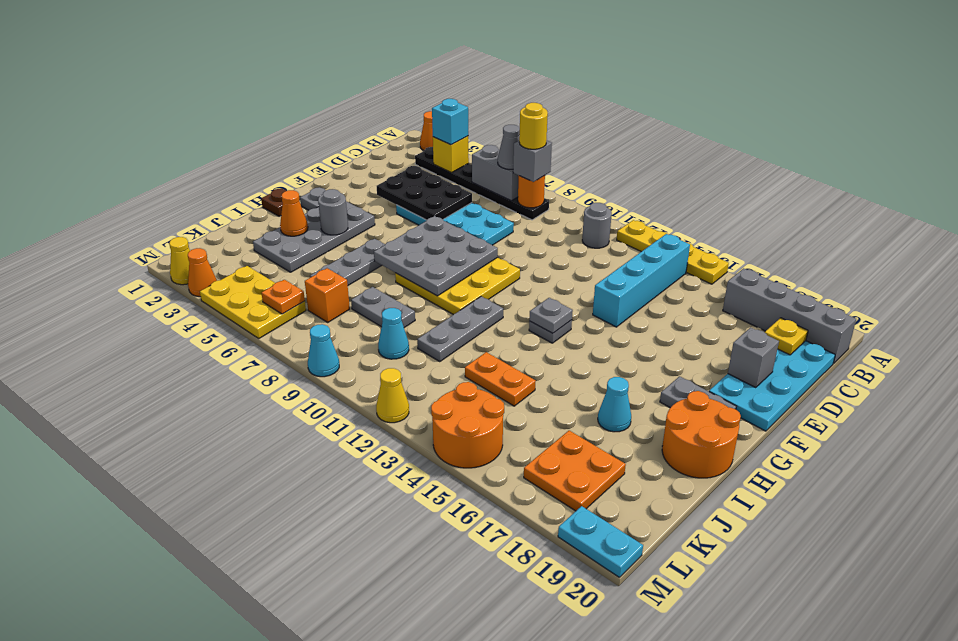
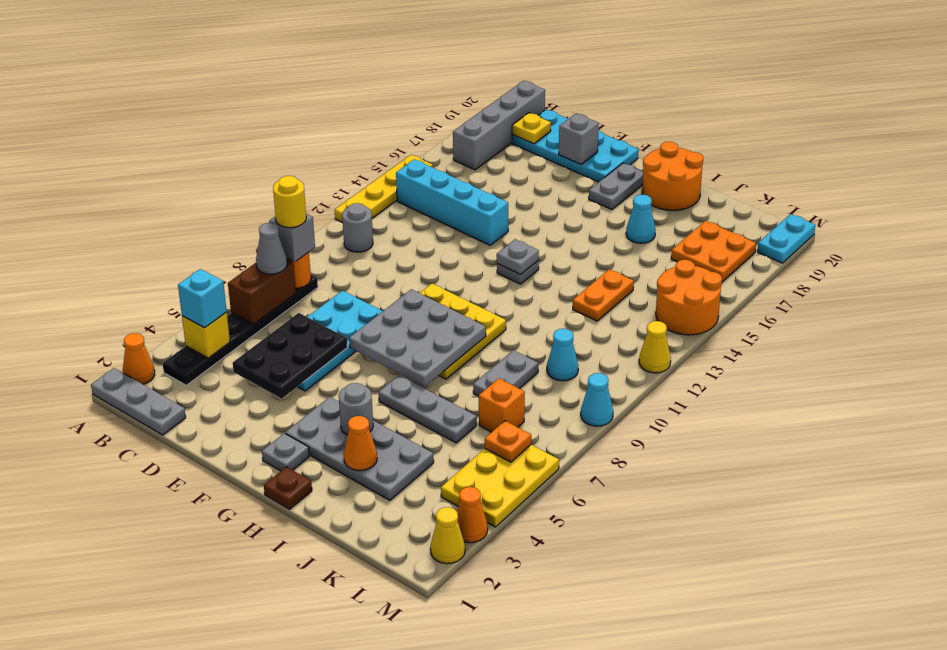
grey 1x2 brick [472,145,519,201] -> brown 1x2 brick [228,260,296,325]
grey 1x3 plate [417,296,503,362] -> grey 1x3 plate moved to [91,368,186,435]

